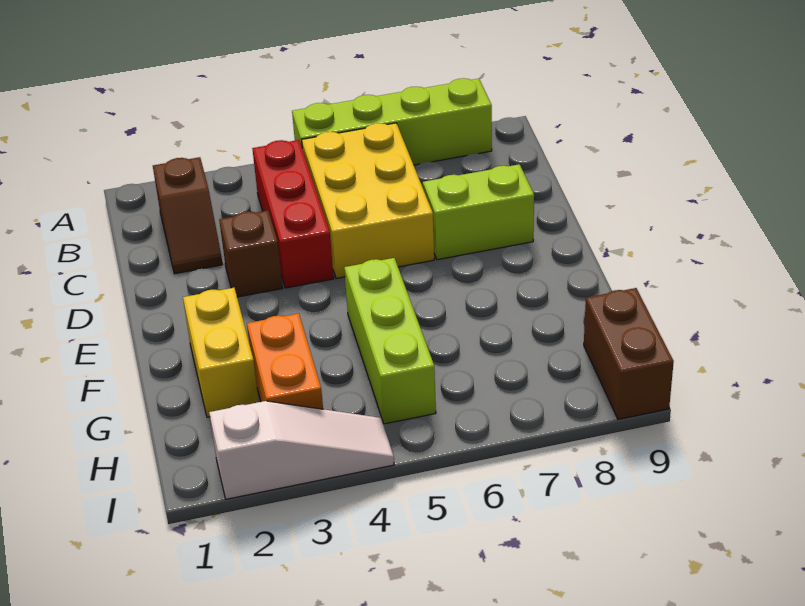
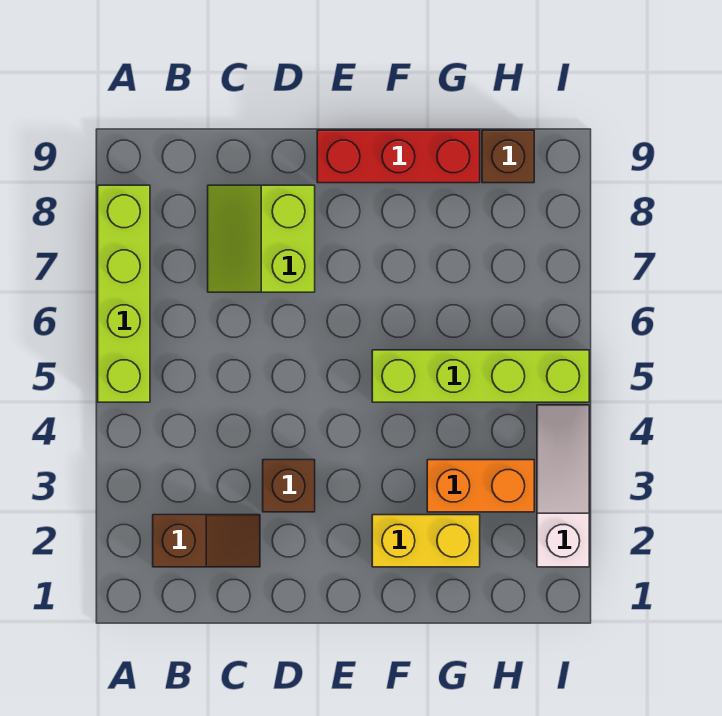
red 1x3 brick [252,140,334,288] -> red 1x3 brick moved to [317,130,480,183]
yellow 2x3 brick [302,123,434,279] -> none
lime 1x3 brick [344,258,436,424] -> lime 1x4 brick [372,350,589,402]
brown 1x2 brick [584,288,674,419] -> brown 1x1 brick [482,130,534,183]

